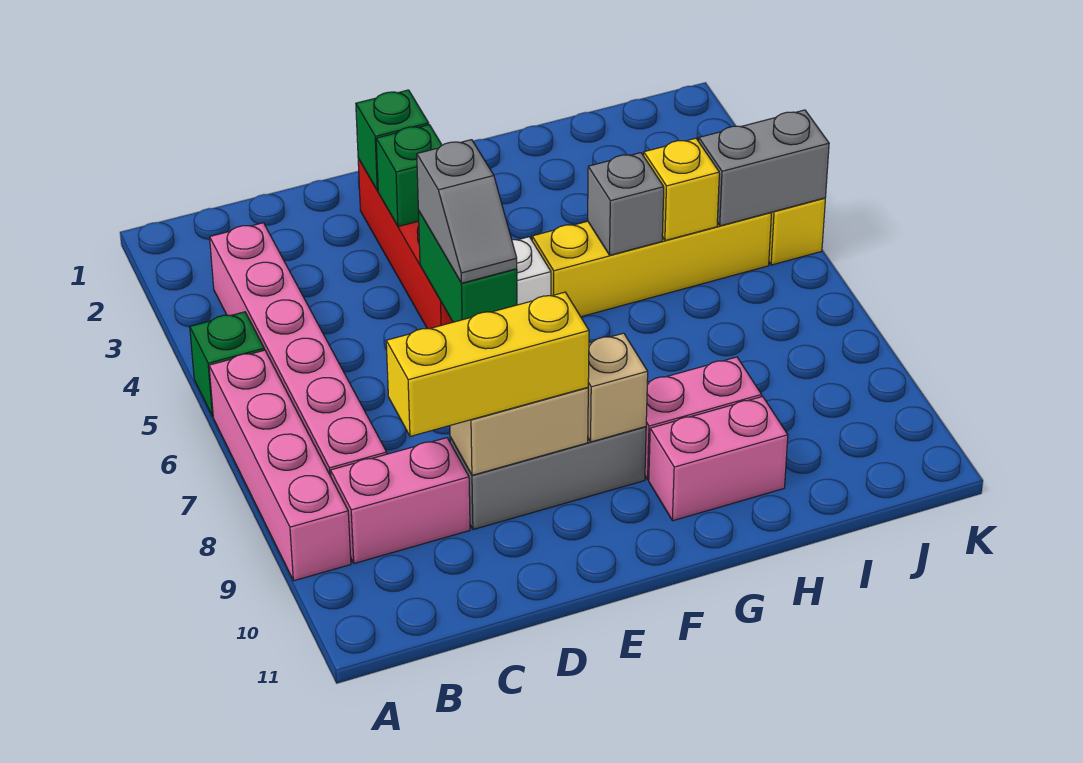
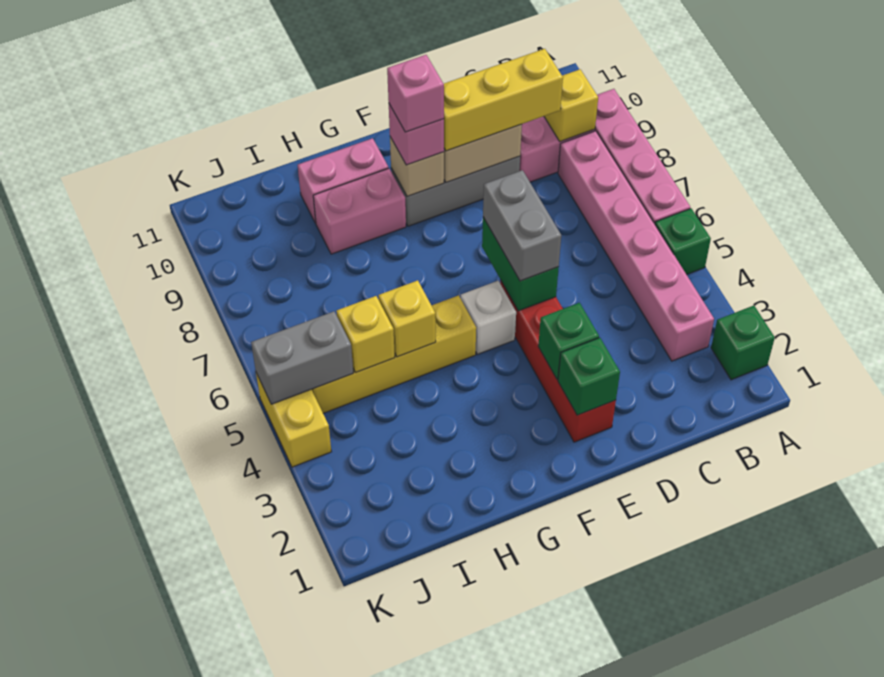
none -> green 1x1 brick [711,306,775,380]
none -> yellow 1x1 brick [544,69,598,142]
grey 1x2 slope [417,140,517,283] -> grey 1x2 brick [483,170,561,281]
none -> pink 1x1 brick [389,104,444,165]
none -> pink 1x1 brick [387,55,444,132]
grey 1x1 brick [588,153,664,255] -> yellow 1x1 brick [378,280,436,357]

